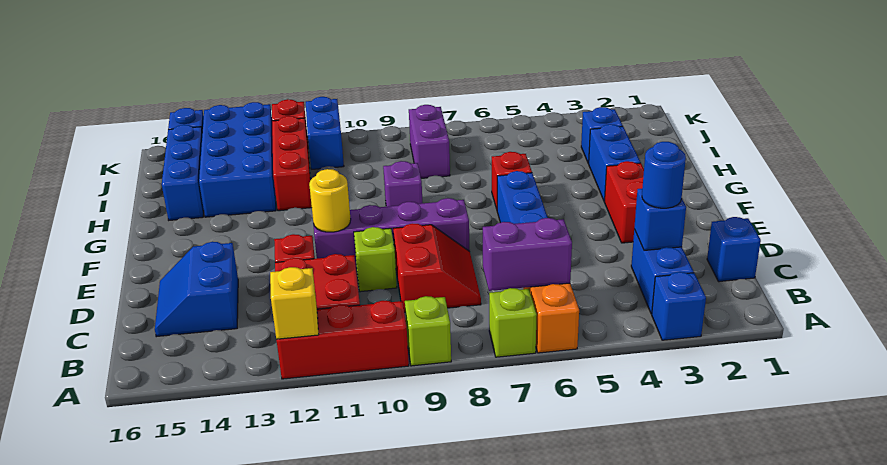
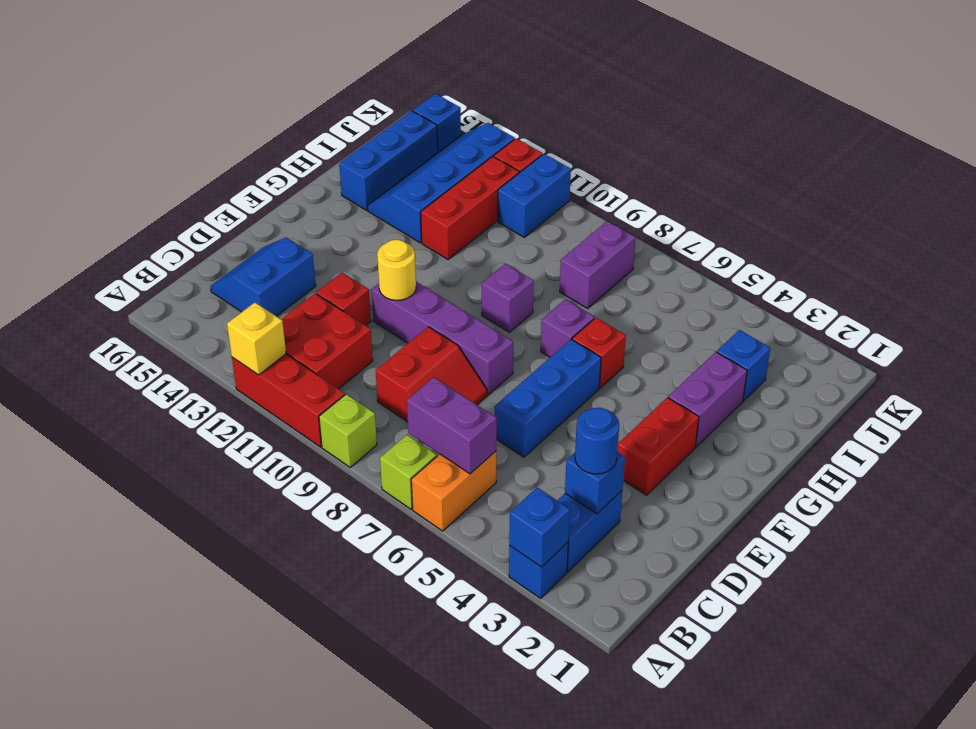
blue 1x1 brick [707,217,761,282] -> blue 1x1 brick moved to [509,488,570,567]
lime 1x1 brick [354,227,397,292] -> none
blue 1x2 brick [588,124,641,201] -> purple 1x2 brick [668,352,747,447]
none -> purple 1x1 brick [541,299,595,357]
blue 2x4 brick [199,102,276,217] -> blue 2x4 slope [368,123,515,243]

